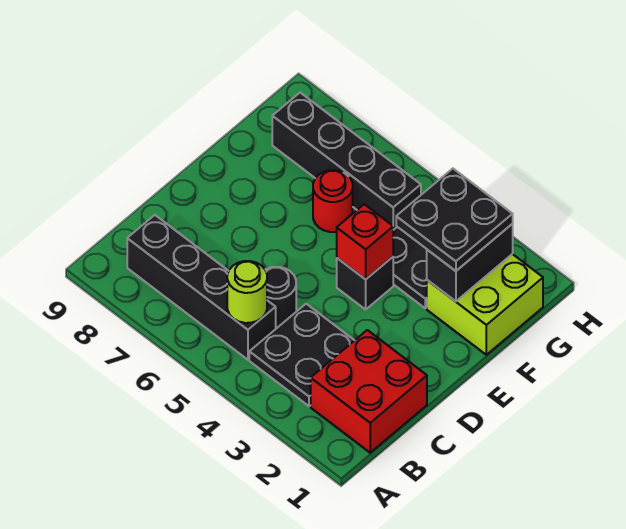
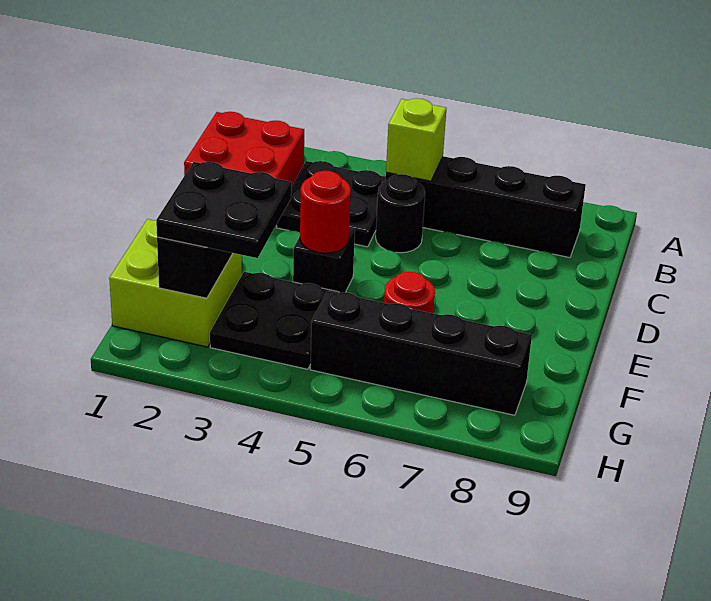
lime 1x1 round brick [227,261,267,323] -> lime 1x1 brick [386,99,446,181]
red 1x1 brick [337,204,393,279] -> red 1x1 round brick [300,170,351,253]

